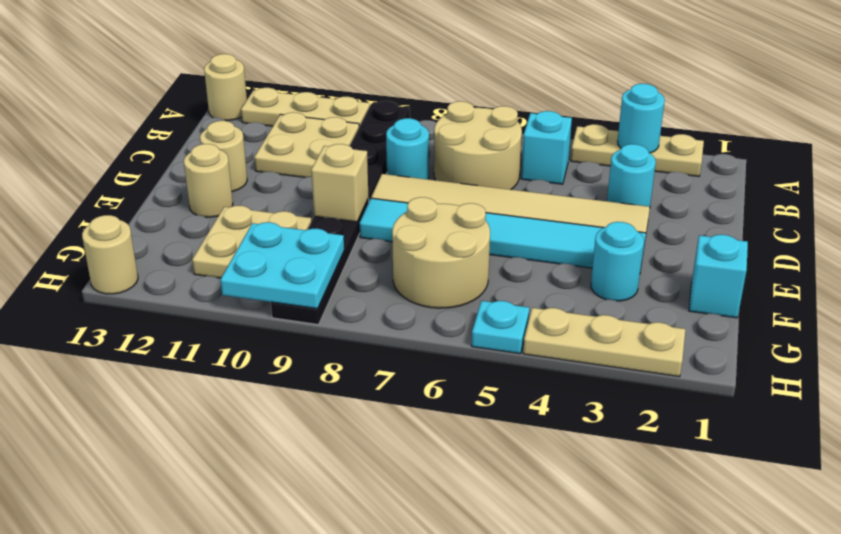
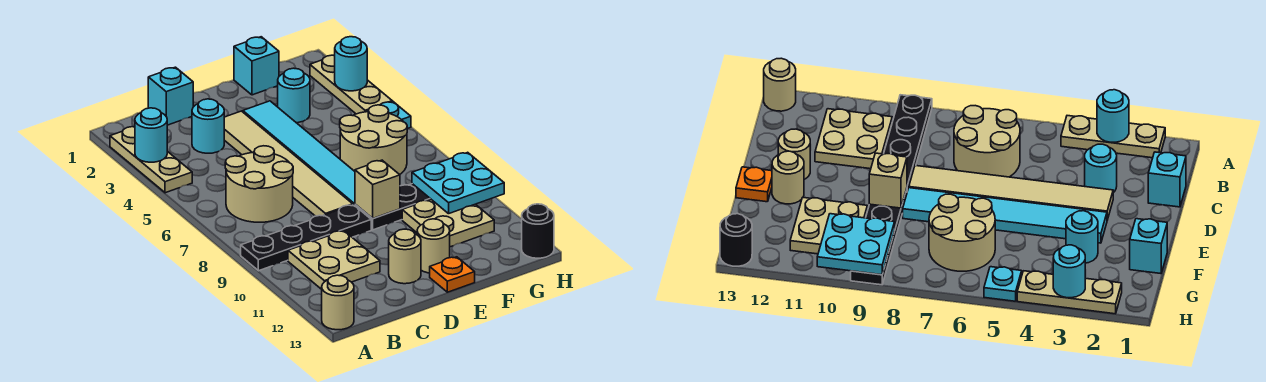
tan 1x3 plate [241,88,370,127] -> none
cyan 1x1 brick [521,111,572,184] -> cyan 1x1 brick moved to [148,67,193,125]
cyan 1x1 round brick [386,118,429,179] -> cyan 1x1 round brick moved to [335,37,367,91]
none -> orange 1x1 plate [430,257,475,292]
tan 1x1 round brick [82,215,138,294] -> black 1x1 round brick [522,204,554,258]

